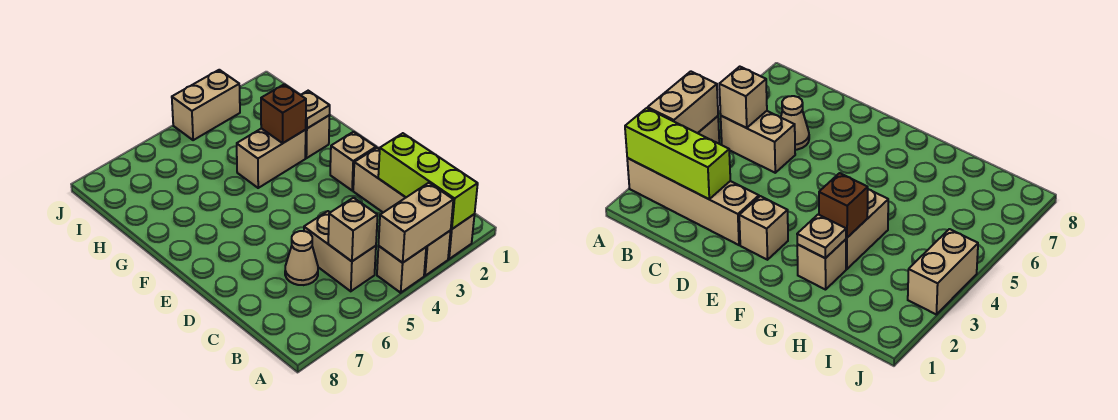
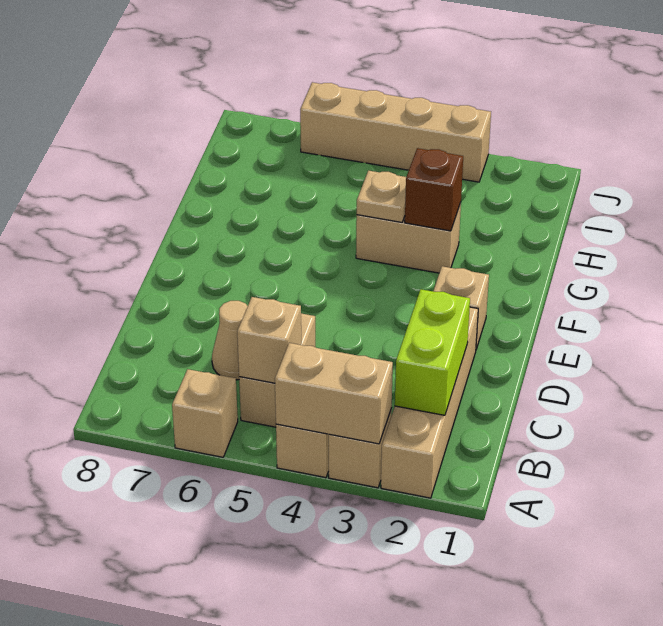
lime 1x3 brick [378,133,478,229] -> lime 1x2 brick [395,289,470,415]
tan 1x1 brick [305,115,330,158] -> tan 1x1 brick moved to [172,369,238,457]
tan 1x1 plate [301,91,330,129] -> tan 1x1 plate moved to [357,171,406,222]
tan 1x2 brick [172,70,240,140] -> tan 1x4 brick [300,82,491,182]

